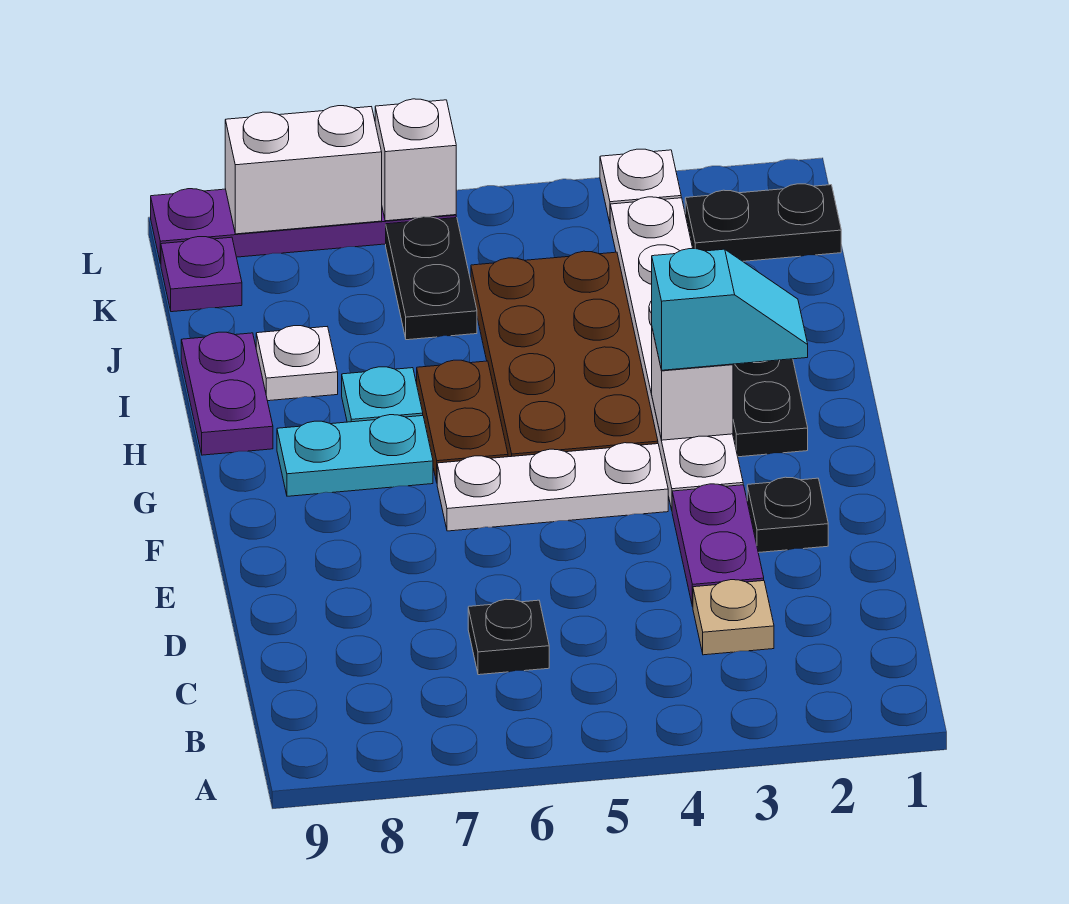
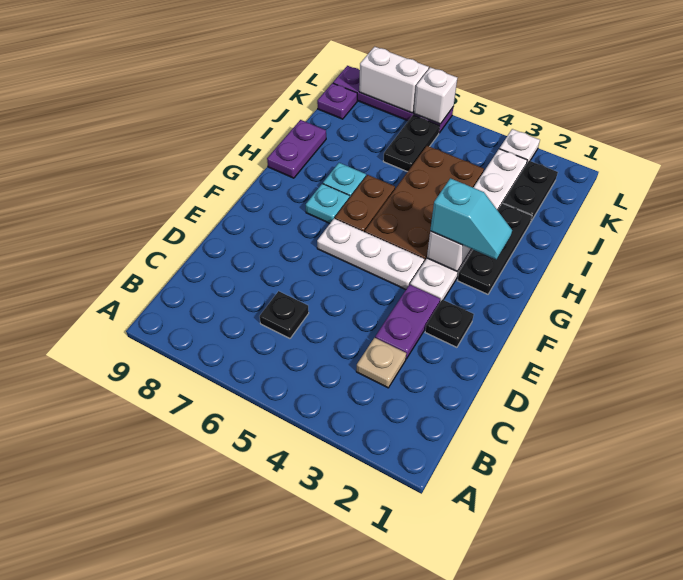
cyan 1x2 plate [277,415,433,496] -> cyan 1x1 plate [306,184,350,223]
white 1x1 plate [256,326,338,401] -> none
black 1x2 plate [685,184,841,261] -> black 1x2 plate turned to [503,161,558,223]

